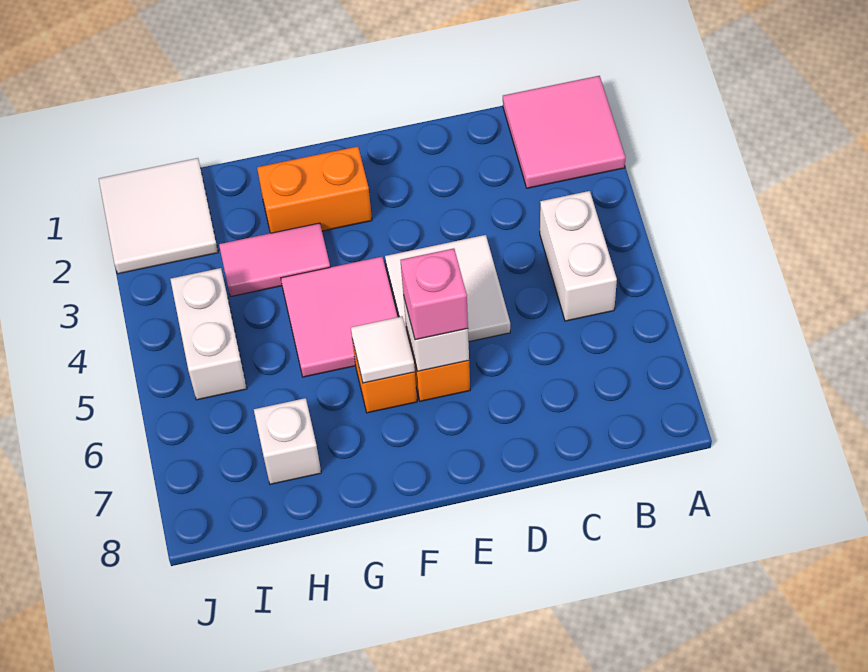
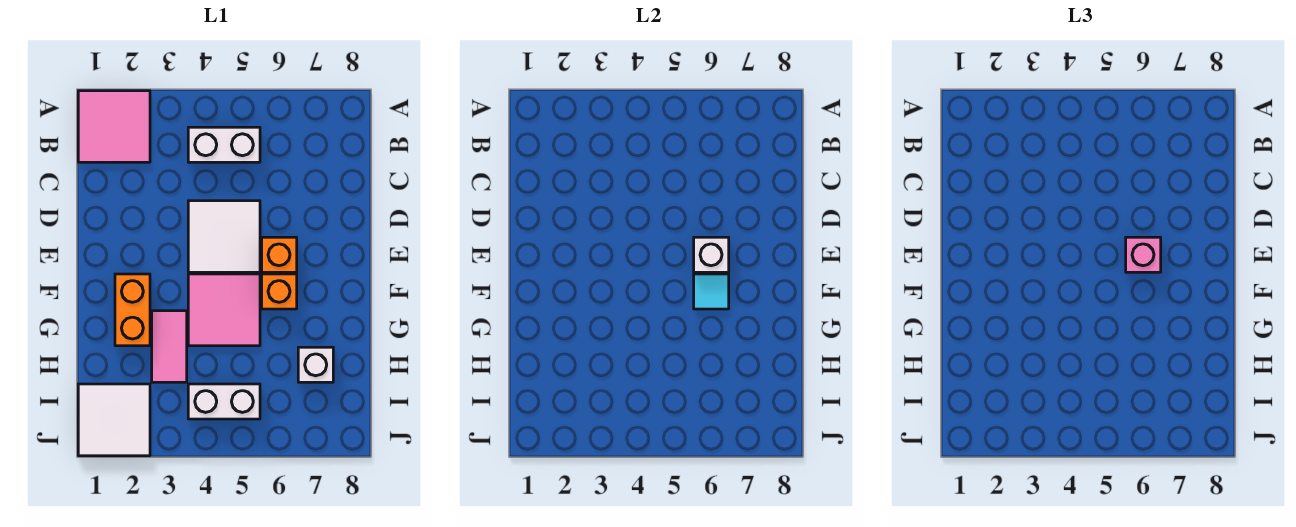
white 1x1 tile [351,316,415,383] -> cyan 1x1 tile [694,274,729,309]

